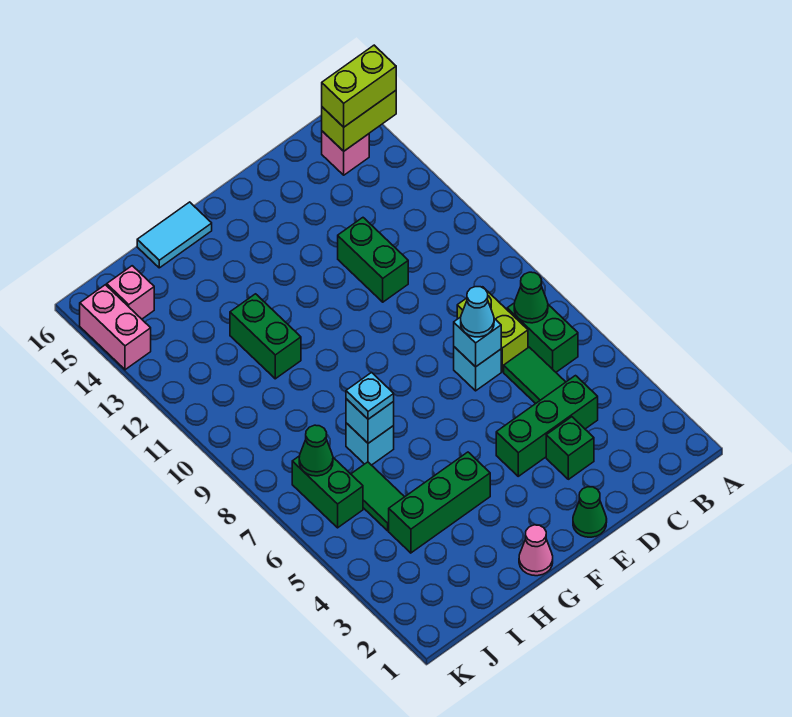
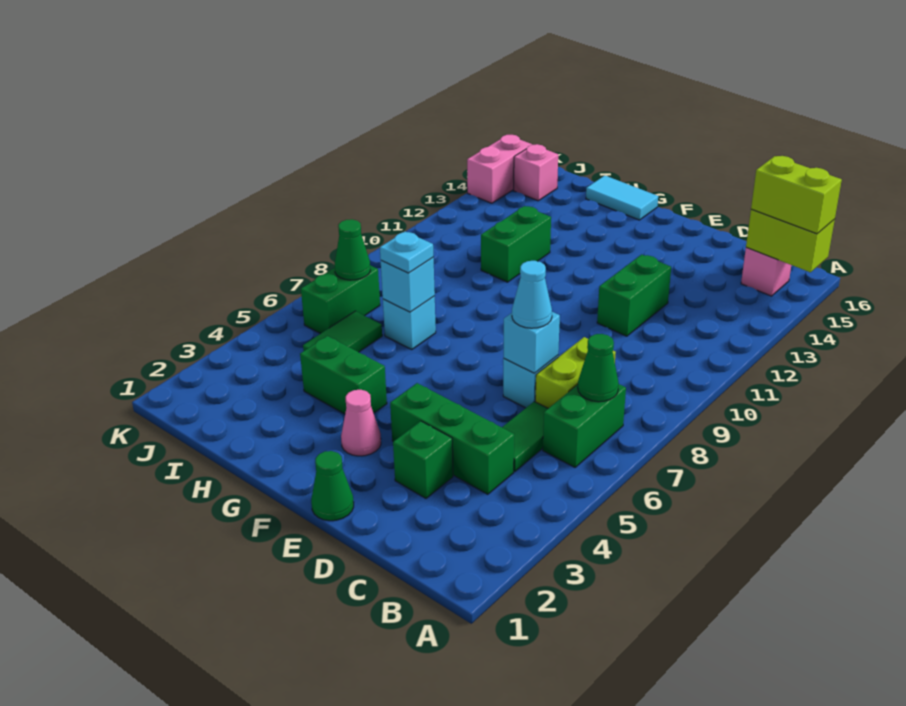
pink 1x1 cone [519,525,553,576] -> pink 1x1 cone moved to [341,390,381,456]
green 1x3 brick [389,452,490,553] -> green 1x2 brick [300,336,387,414]

